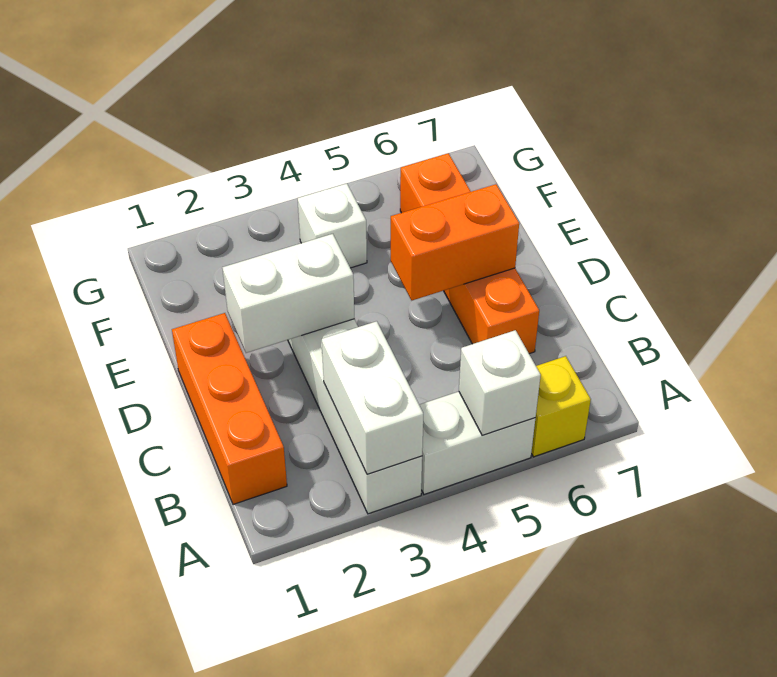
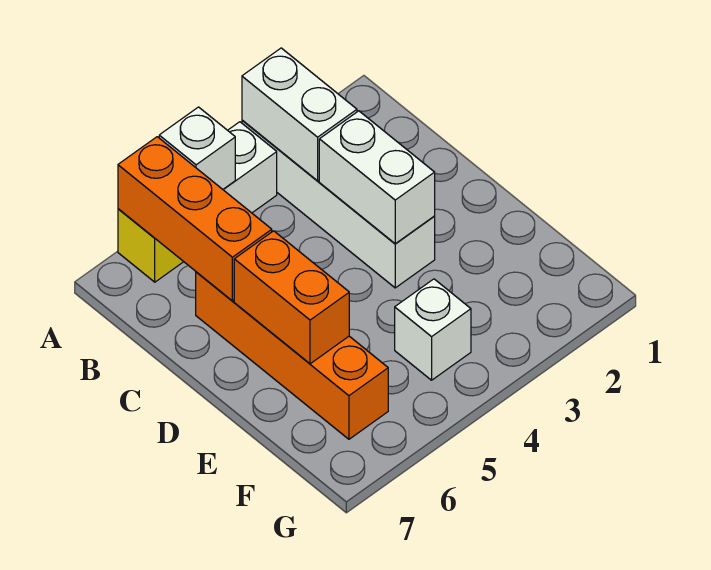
orange 1x3 brick [172,313,287,504] -> orange 1x3 brick moved to [118,137,272,301]
white 1x2 brick [222,234,355,353] -> white 1x2 brick turned to [319,111,435,244]
orange 1x2 brick [391,184,519,300] -> orange 1x2 brick turned to [234,231,349,364]

